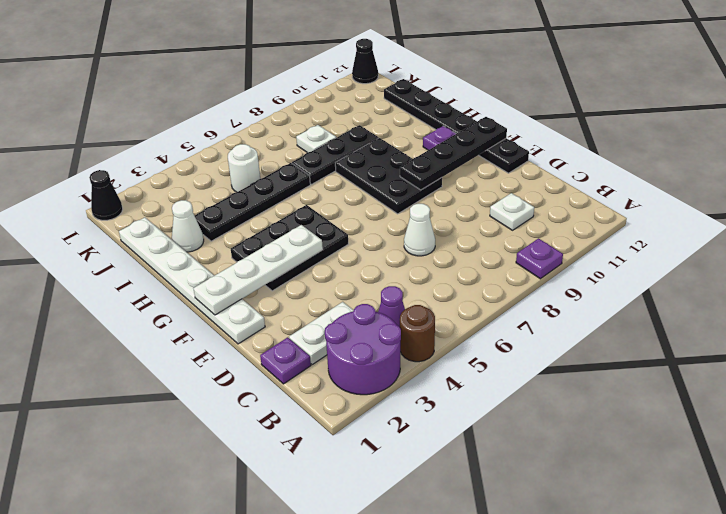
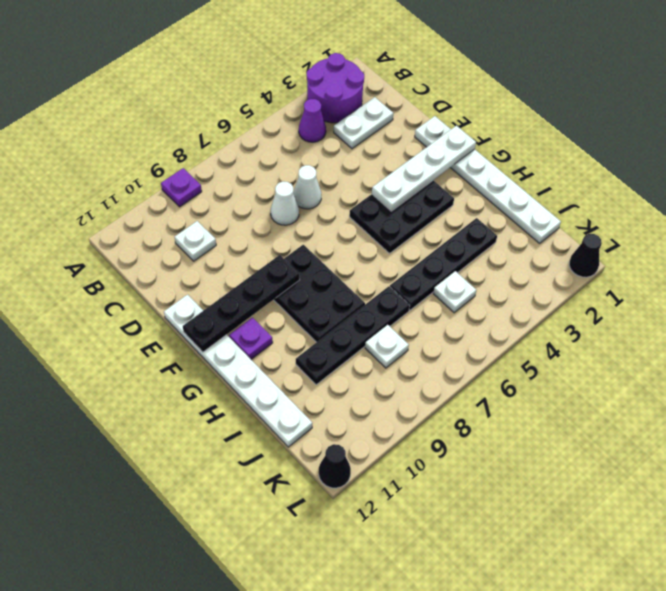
brown 1x1 round brick [400,305,435,362] -> none
purple 1x1 plate [260,337,311,384] -> none
black 1x6 plate [384,79,529,173] -> white 1x6 plate [164,295,312,447]
white 1x1 cone [172,200,204,252] -> white 1x1 cone moved to [293,165,321,209]
black 1x3 plate [292,125,379,184] -> black 1x4 plate [296,286,410,385]
white 1x1 round brick [228,144,260,192] -> white 1x1 plate [433,271,476,313]

